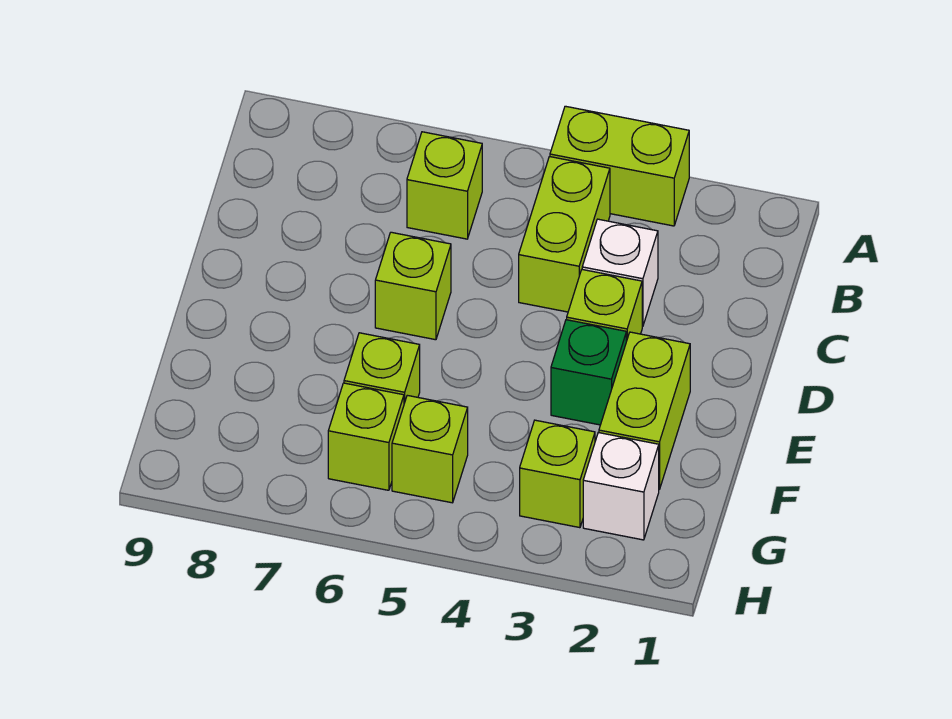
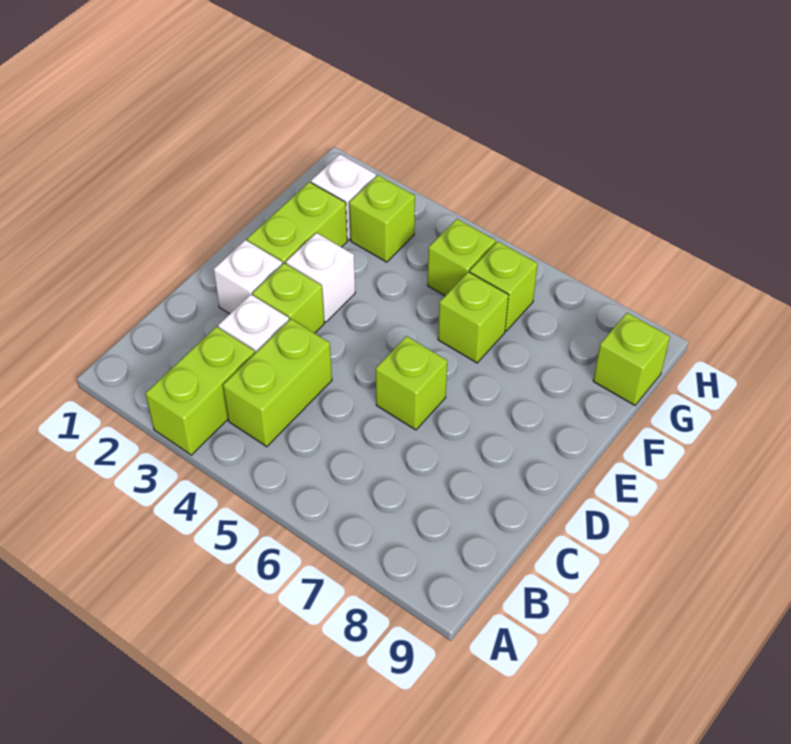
lime 1x2 brick [550,106,689,226] -> lime 1x2 brick turned to [146,327,255,455]
lime 1x1 brick [407,132,482,239] -> lime 1x1 brick moved to [593,313,670,405]
none -> white 1x1 brick [214,240,283,314]
green 1x1 brick [551,320,626,425] -> white 1x1 brick [286,233,355,322]

